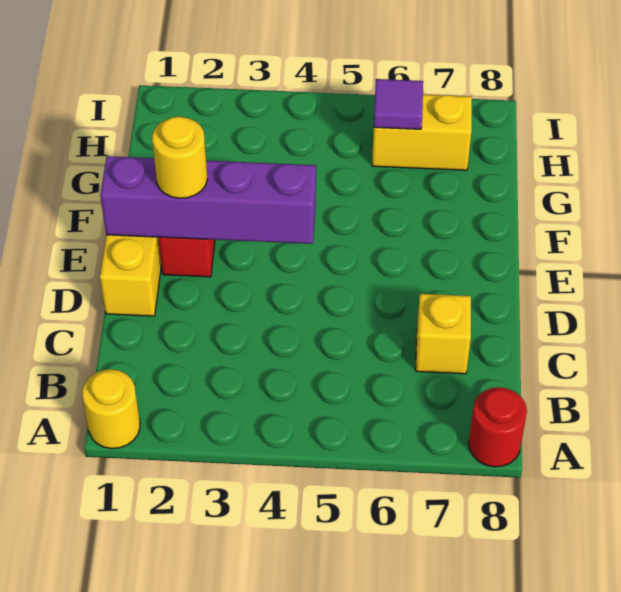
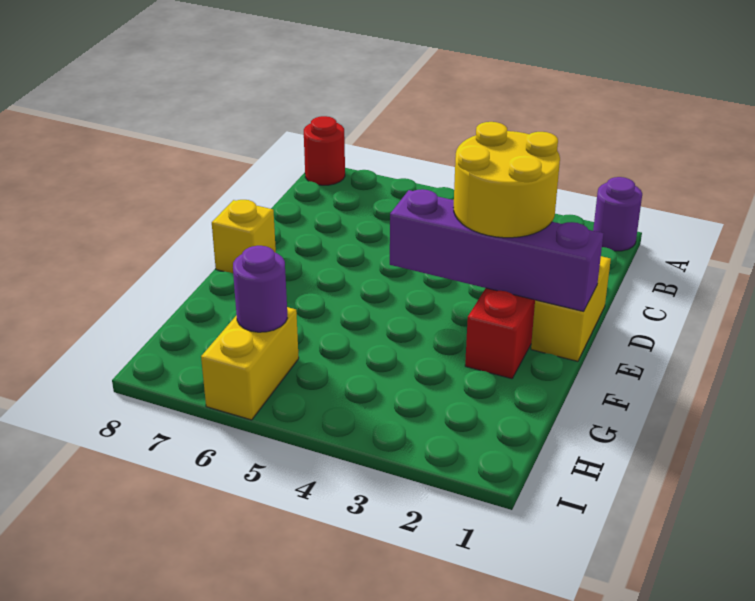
yellow 1x1 round brick [82,369,140,449] -> purple 1x1 round brick [593,177,642,251]
yellow 1x1 brick [416,294,471,374] -> yellow 1x1 brick moved to [212,200,276,273]
yellow 1x1 round brick [152,116,207,198] -> yellow 2x2 round brick [454,122,560,238]
yellow 1x2 brick [372,95,472,170] -> yellow 1x2 brick turned to [201,307,299,420]
purple 1x1 tile [374,79,423,129] -> purple 1x1 round brick [233,246,287,332]

